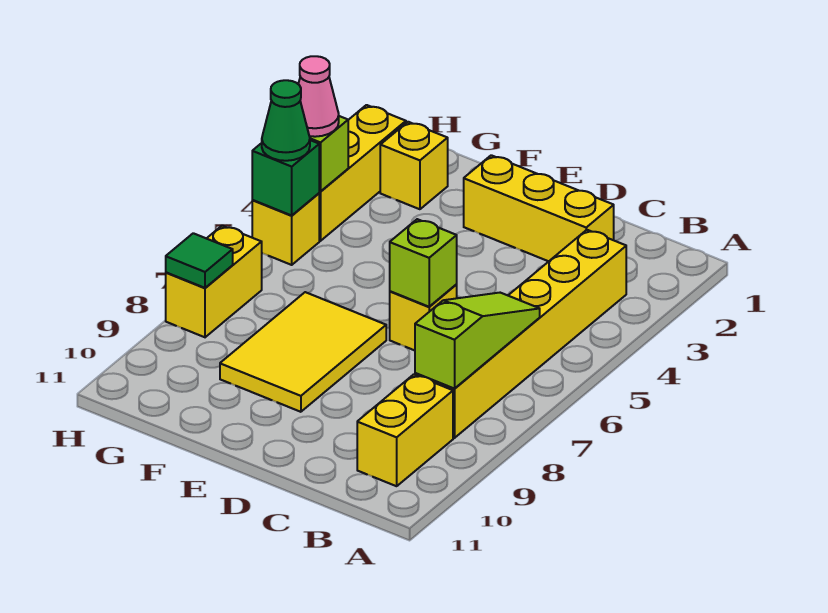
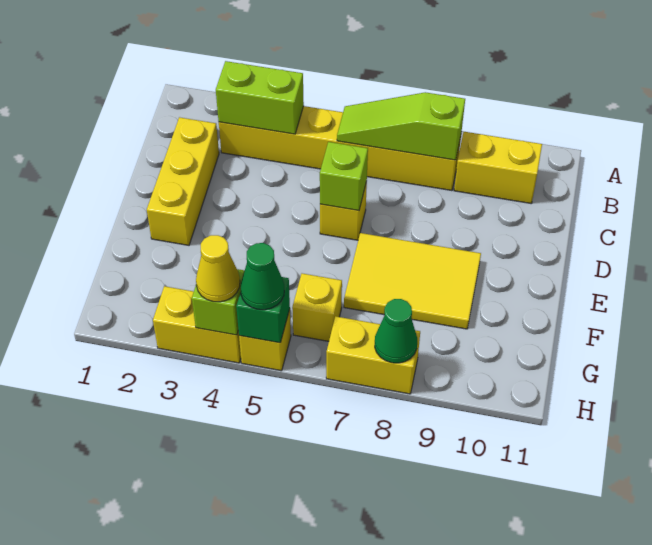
none -> lime 1x2 brick [216,61,304,134]
yellow 1x1 brick [380,122,448,209] -> yellow 1x1 brick moved to [292,273,342,341]
yellow 1x3 brick [319,105,406,241] -> yellow 1x2 brick [153,286,241,363]
pink 1x1 cone [298,56,339,137] -> yellow 1x1 cone [196,235,240,302]
green 1x1 tile [166,233,233,288] -> green 1x1 cone [375,299,417,363]

